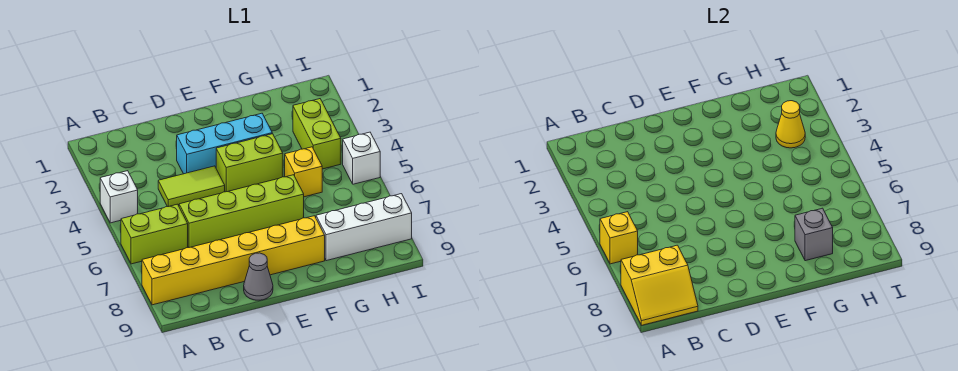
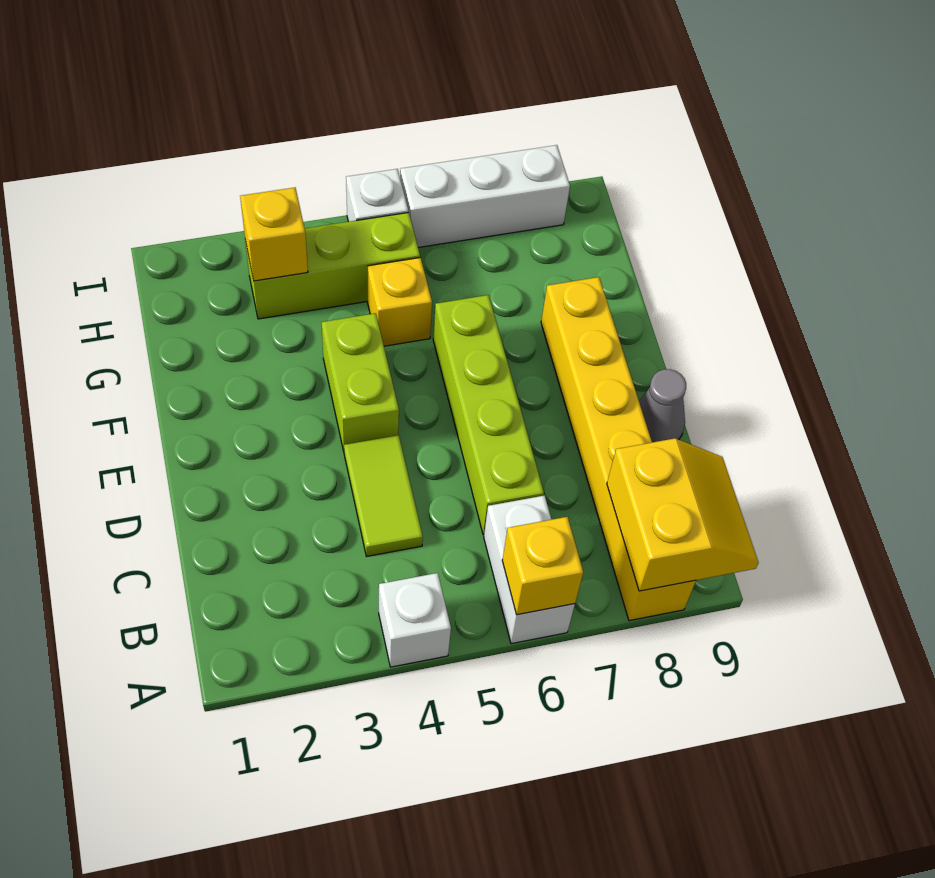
lime 1x2 brick [121,204,188,264] -> white 1x2 brick [484,495,575,644]
cyan 1x3 brick [177,113,272,174] -> none
white 1x3 brick [316,194,412,261] -> white 1x3 brick turned to [400,145,570,248]
grey 1x1 brick [795,208,833,261] -> none
lime 1x2 brick [293,99,341,169] -> lime 1x3 brick [245,212,420,319]
yellow 1x1 cone [776,101,805,148] -> yellow 1x1 brick [240,188,308,281]

